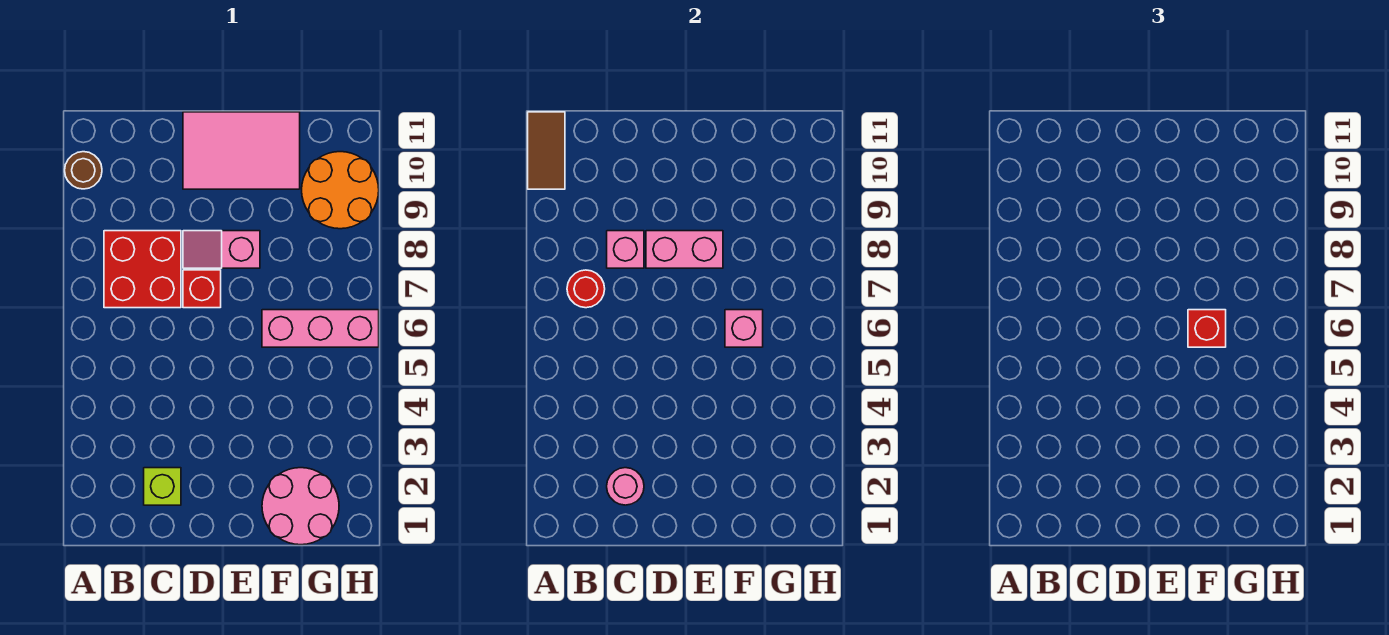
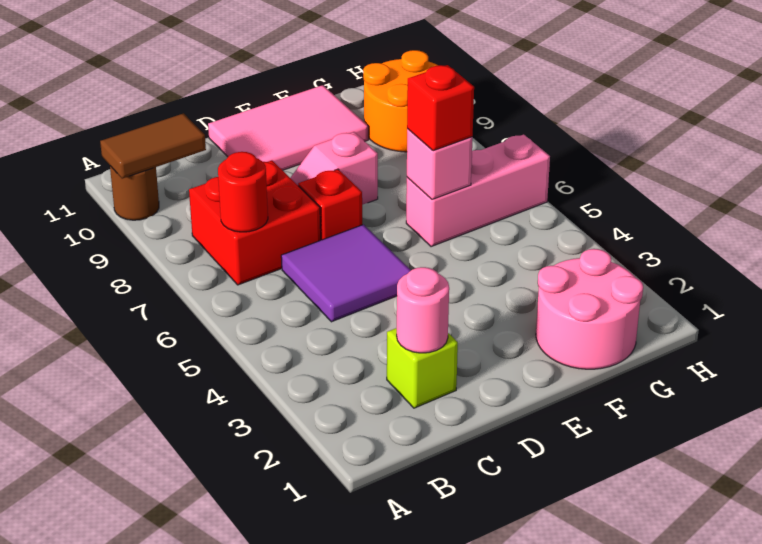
brown 1x2 tile [528,112,565,189] -> brown 1x2 tile turned to [100,113,206,179]
none -> purple 2x2 tile [281,225,411,322]
pink 1x1 brick [607,231,644,268] -> none
pink 1x2 brick [646,231,723,268] -> none

